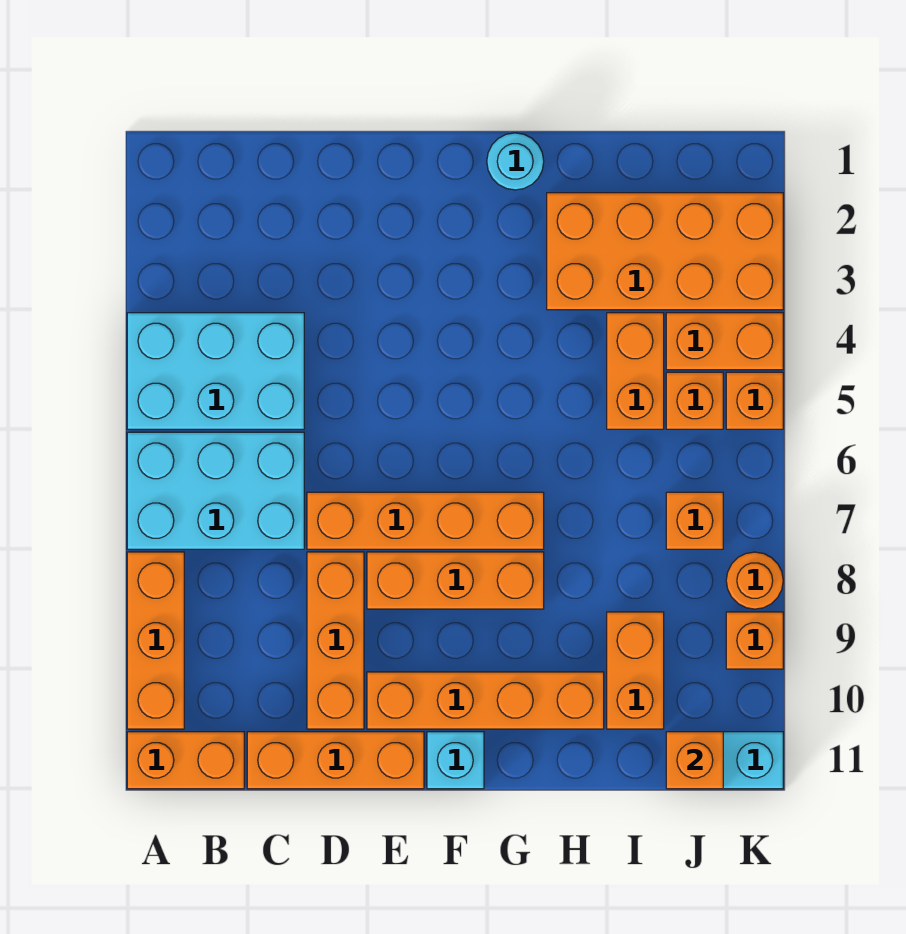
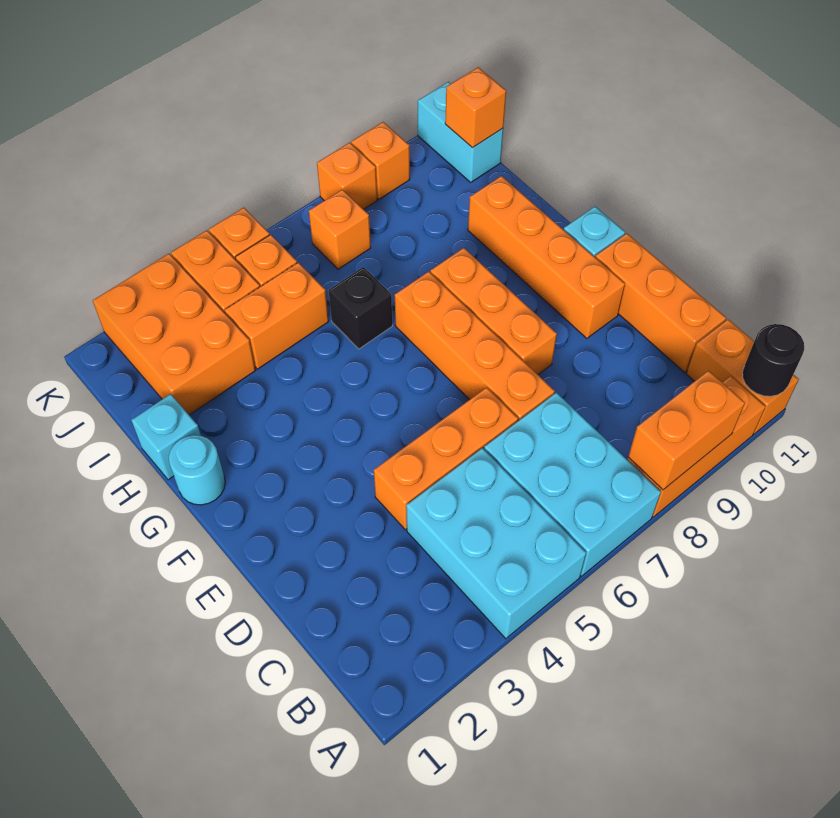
none -> black 1x1 round brick [742,324,804,396]
orange 1x3 brick [307,552,364,729] -> orange 1x3 brick moved to [374,387,518,530]
none -> cyan 1x1 brick [131,394,201,480]
orange 2x4 brick [547,193,783,310] -> orange 2x3 brick [93,254,256,415]
none -> black 1x1 brick [329,267,392,349]
orange 1x2 brick [607,612,664,729] -> orange 1x2 brick moved to [628,371,745,490]
orange 1x1 round brick [726,552,783,609] -> orange 1x1 brick [317,143,377,209]

